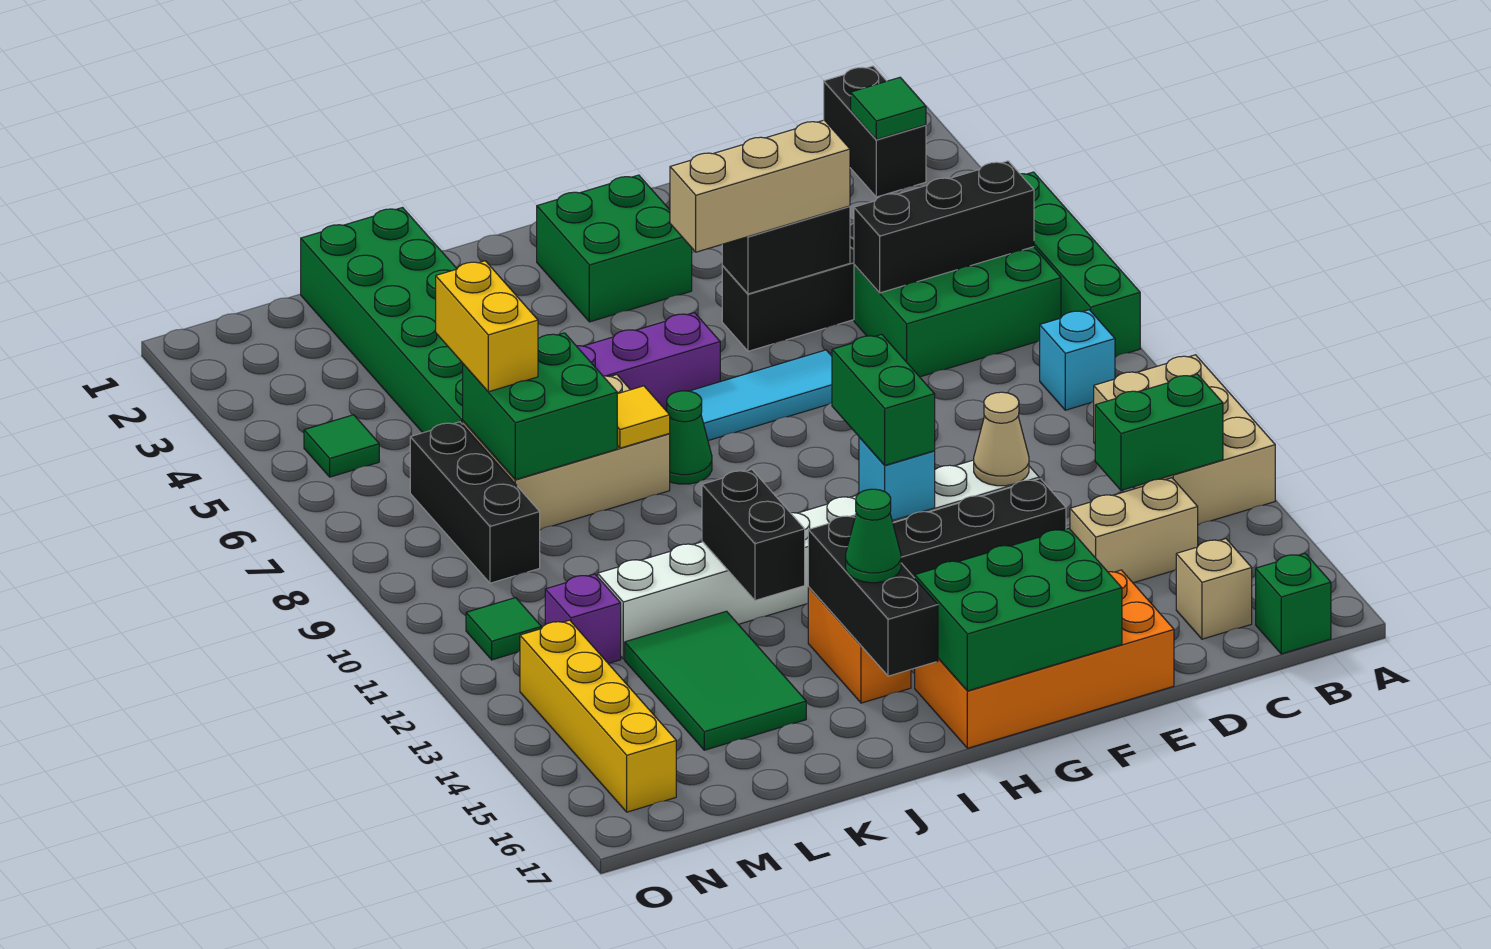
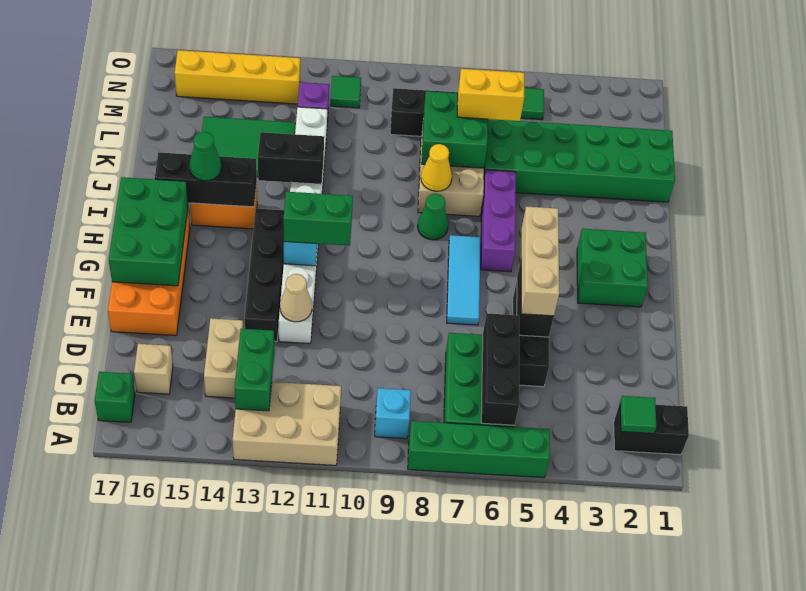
yellow 1x1 tile [617,386,670,448] -> yellow 1x1 cone [421,144,452,191]

